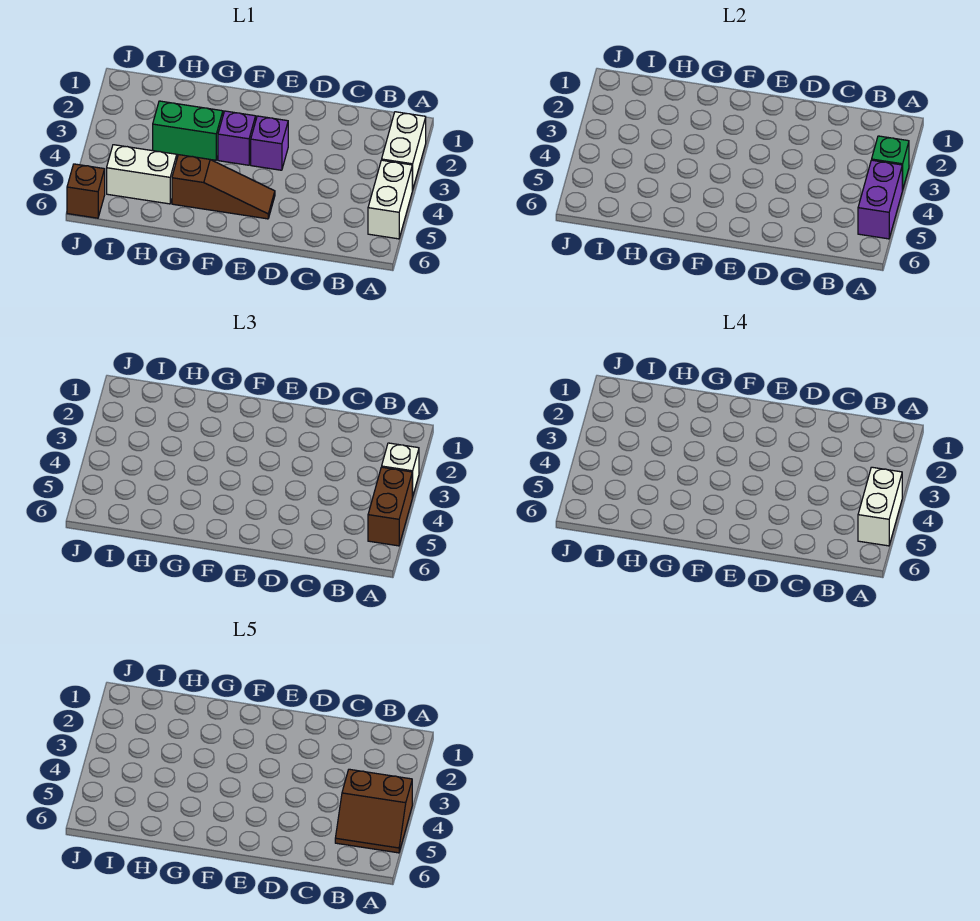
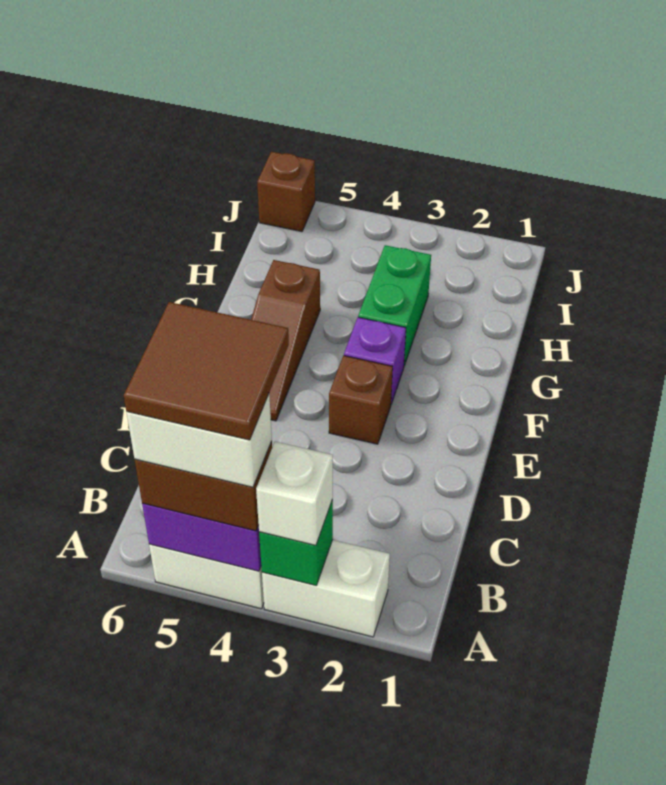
brown 2x2 slope [335,769,412,853] -> brown 2x2 tile [124,302,289,440]
purple 1x1 brick [251,116,288,170] -> brown 1x1 brick [329,356,393,444]
white 1x2 brick [107,145,177,204] -> none

